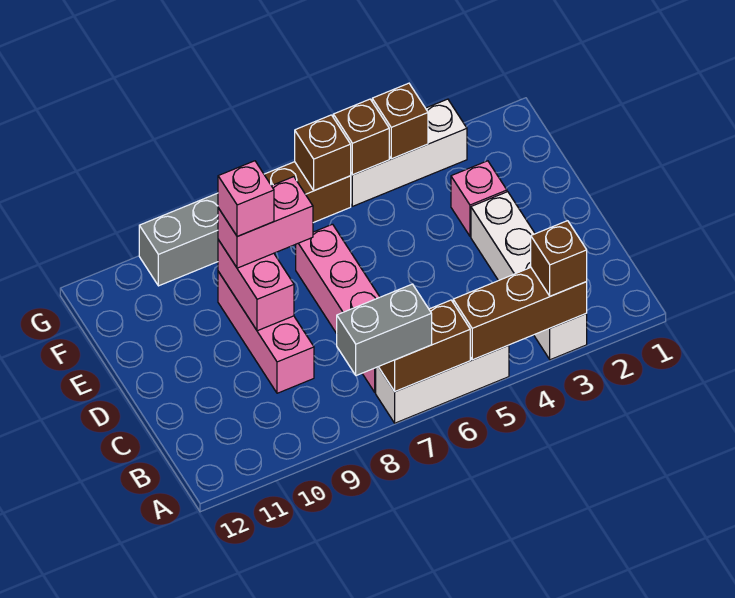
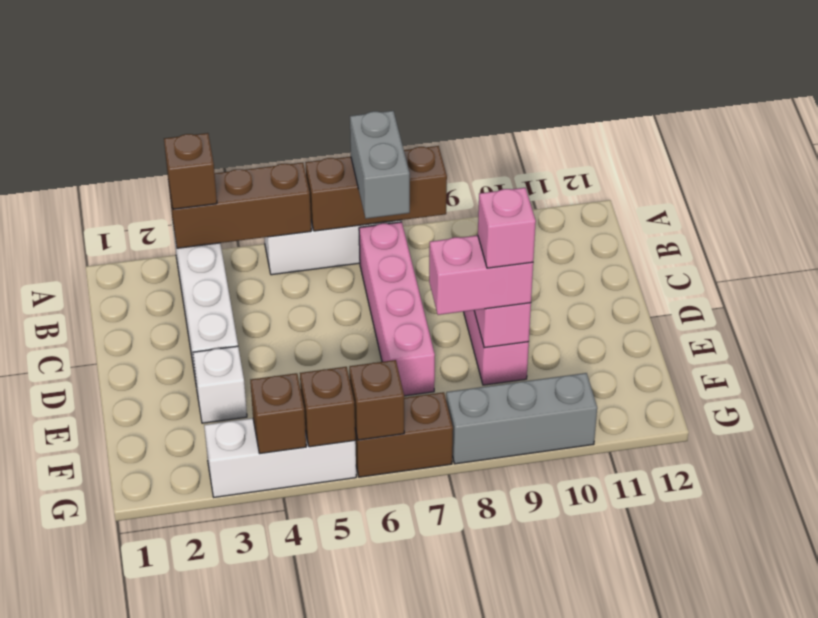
brown 1x2 brick [379,300,470,391] -> brown 1x3 brick [305,146,447,231]
grey 1x2 brick [337,284,432,376] -> grey 1x2 brick turned to [350,111,410,219]
pink 1x1 brick [451,161,507,236] -> white 1x1 brick [193,346,247,423]

